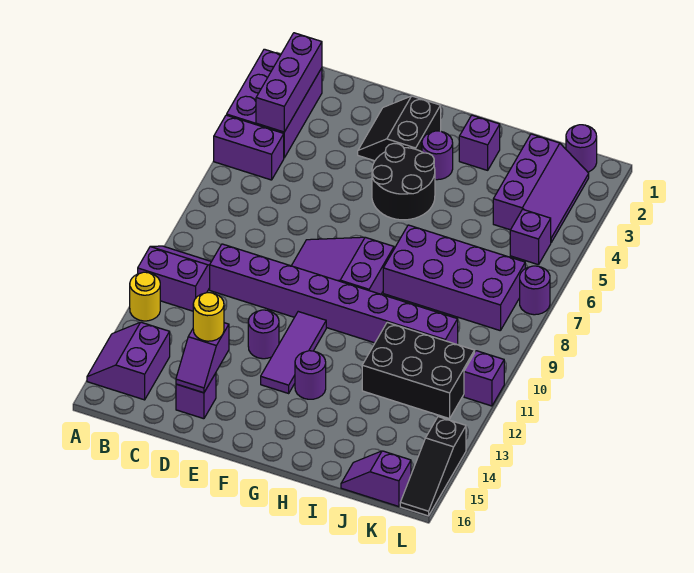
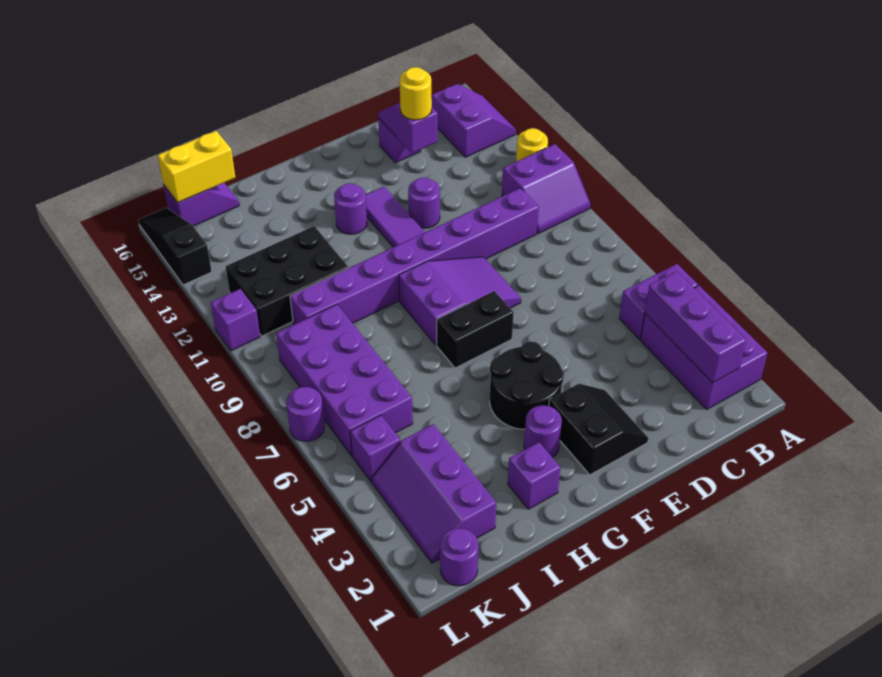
none -> black 1x2 brick [437,291,514,368]
purple 2x4 brick [383,225,525,331] -> purple 2x4 brick turned to [276,304,413,456]
none -> yellow 1x2 brick [158,131,235,203]

